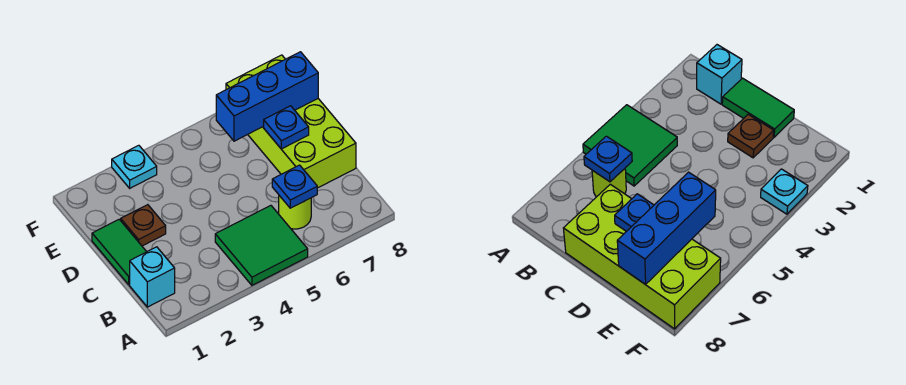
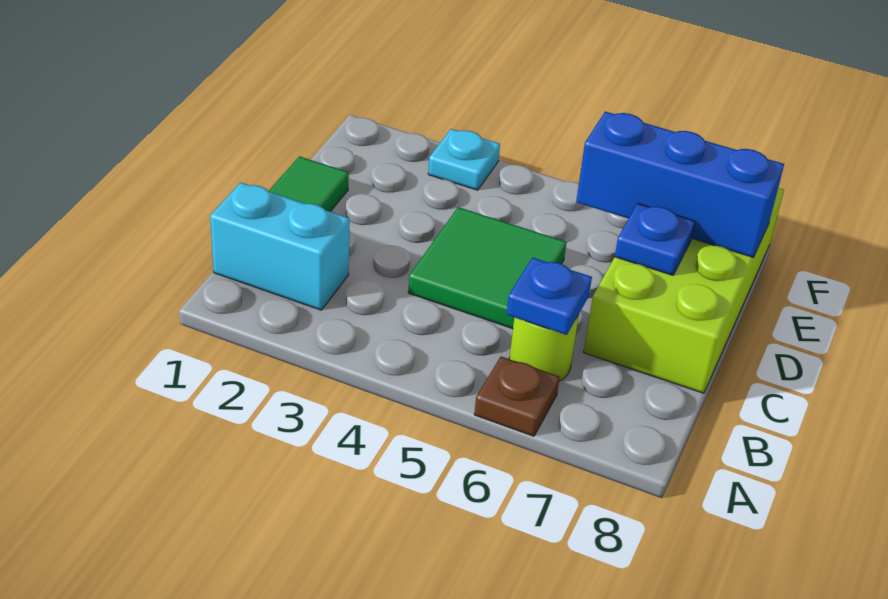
green 2x2 tile [215,205,308,285] -> green 2x2 tile moved to [408,207,567,329]
cyan 1x1 brick [130,247,175,307] -> cyan 1x2 brick [210,182,350,310]
brown 1x1 plate [121,205,166,246] -> brown 1x1 plate moved to [474,357,560,436]

